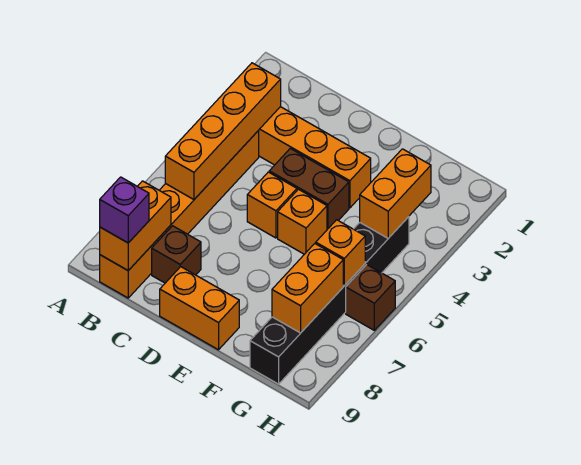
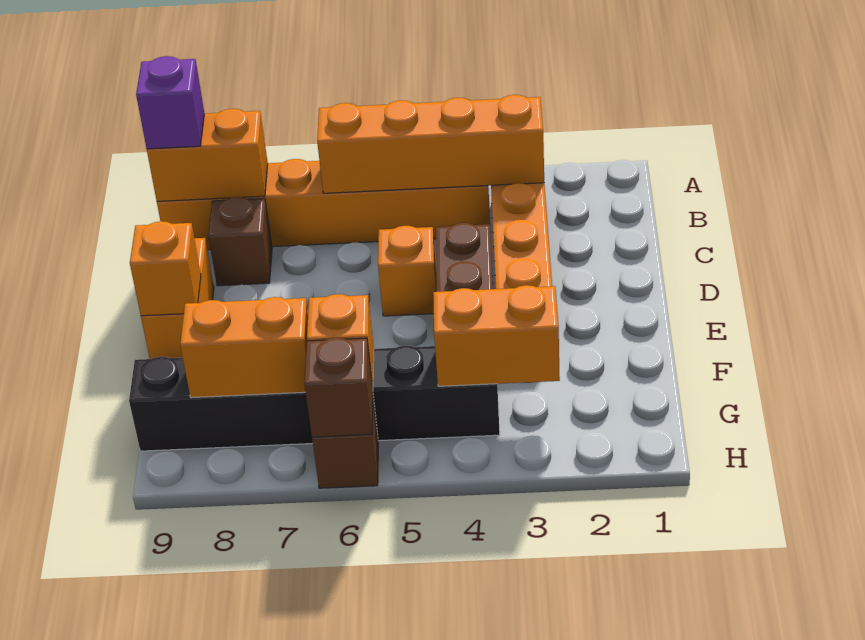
orange 1x1 brick [278,189,327,254] -> orange 1x1 brick moved to [130,221,201,316]
none -> brown 1x1 brick [305,338,373,437]

